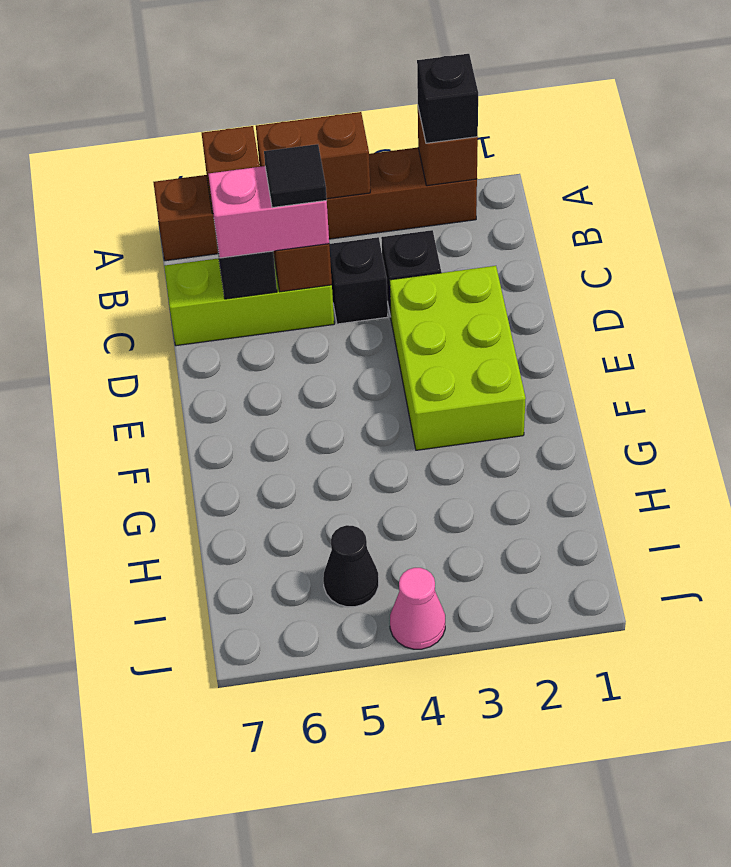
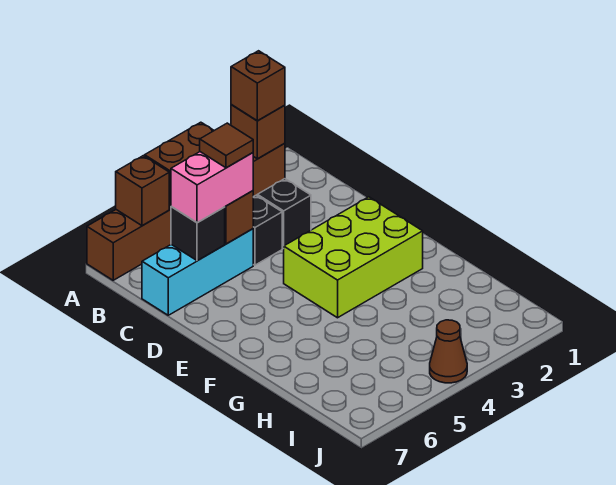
black 1x1 brick [417,54,478,143] -> brown 1x1 brick [231,51,285,121]
lime 1x3 brick [164,258,334,346] -> cyan 1x3 brick [142,229,253,315]
black 1x1 tile [264,144,327,208] -> brown 1x1 tile [200,123,253,168]
lime 2x3 brick [390,266,526,450] -> lime 2x3 brick turned to [284,197,423,318]
black 1x1 cone [323,525,379,607] -> none
pink 1x1 cone [390,568,445,649] -> brown 1x1 cone [430,320,467,383]

